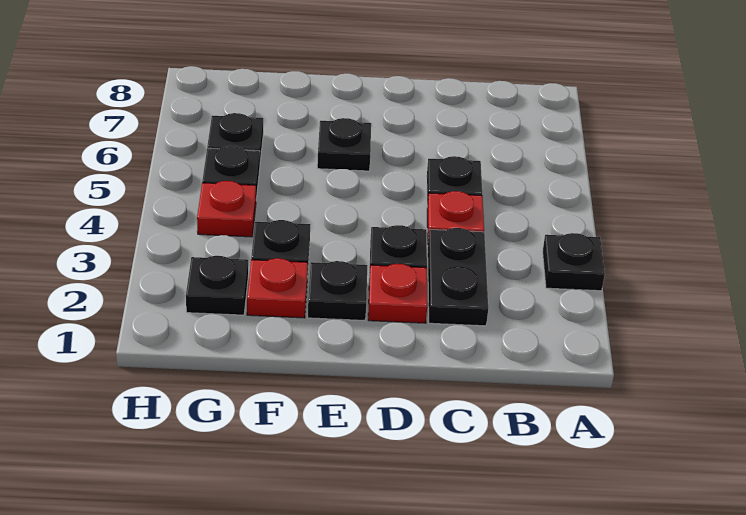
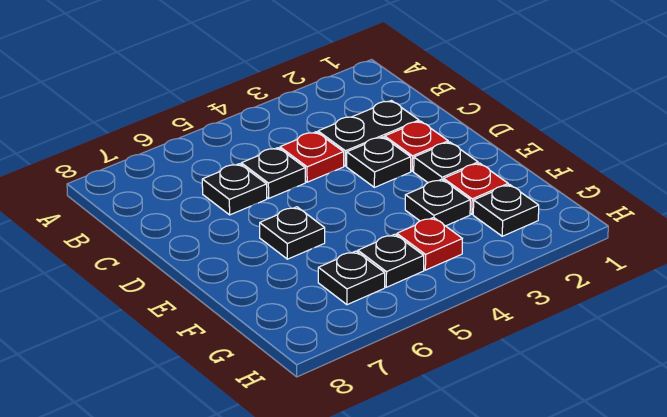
black 1x1 plate [543,233,605,291] -> black 1x1 plate moved to [202,164,267,215]

